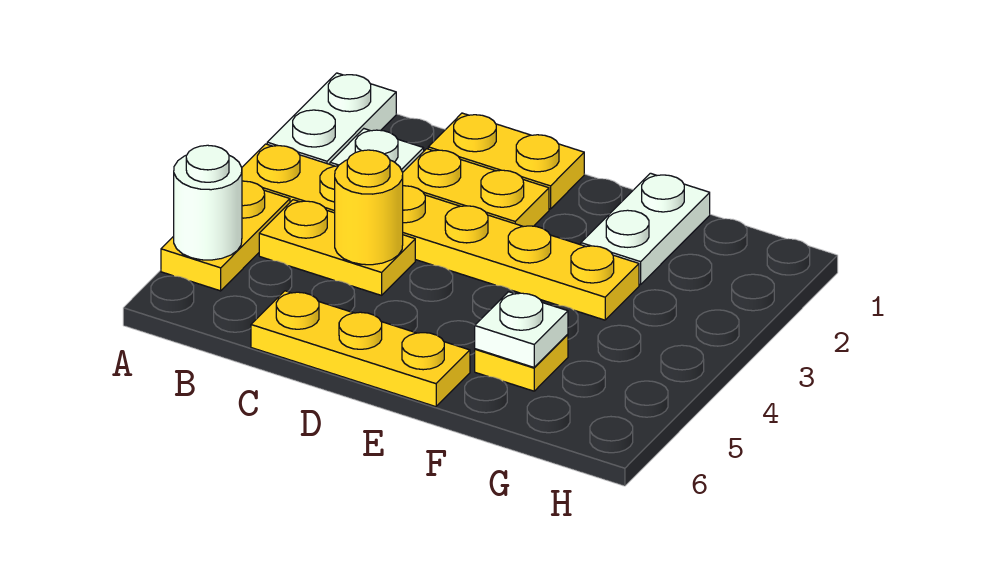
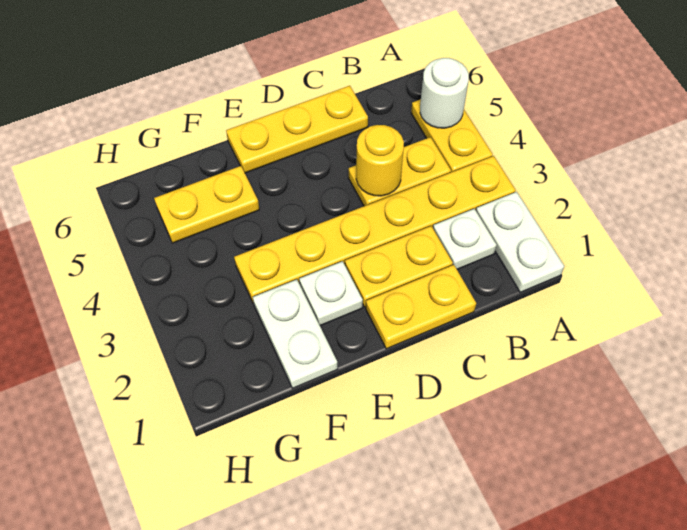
yellow 1x1 plate [475,334,568,391] -> yellow 1x2 plate [154,166,259,243]
white 1x1 plate [475,292,568,367] -> white 1x1 plate moved to [299,261,363,326]

